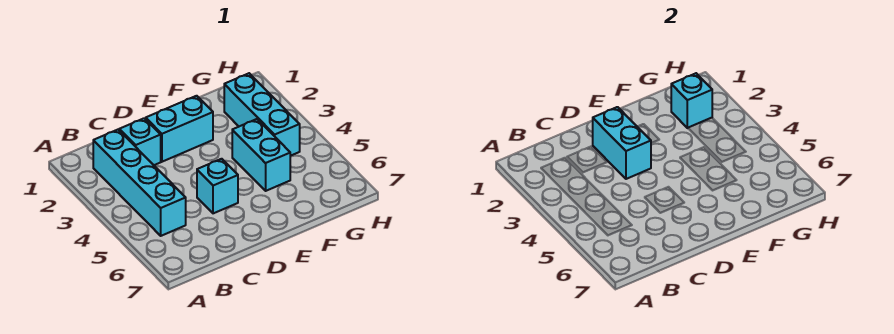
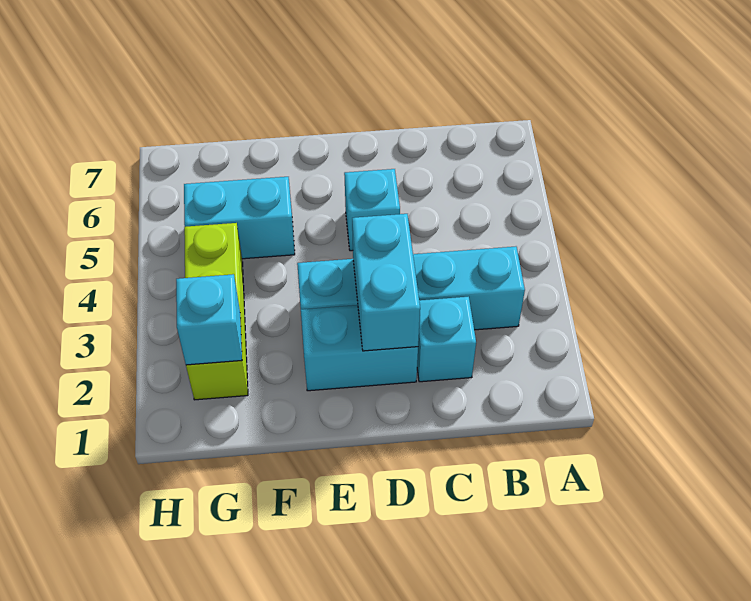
cyan 1x4 brick [93,130,186,236] -> cyan 1x4 brick turned to [297,247,525,330]
cyan 1x2 brick [232,119,290,191] -> cyan 1x2 brick turned to [184,177,295,259]
cyan 1x3 brick [224,73,300,156] -> lime 1x3 brick [184,223,248,400]

